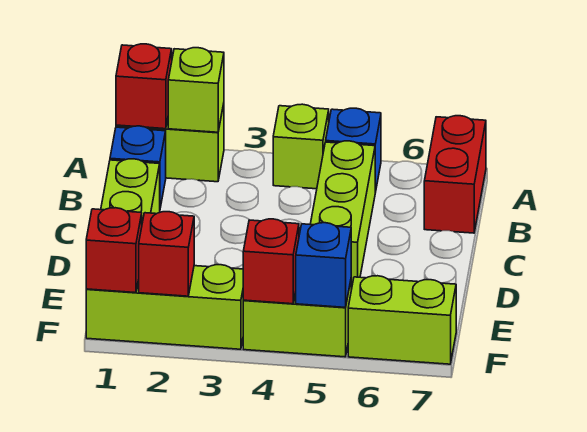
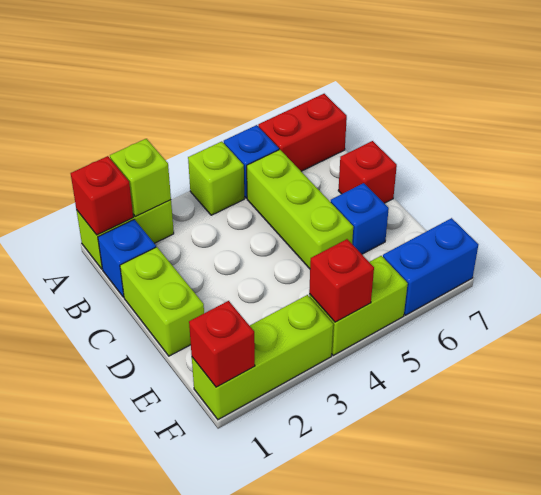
red 1x2 brick [424,116,486,233] -> red 1x2 brick turned to [258,94,347,171]
red 1x1 brick [139,212,194,296] -> red 1x1 brick moved to [338,141,397,203]
blue 1x1 brick [296,223,351,307] -> blue 1x1 brick moved to [331,183,389,254]
lime 1x2 brick [348,276,456,364] -> blue 1x2 brick [383,218,478,315]

